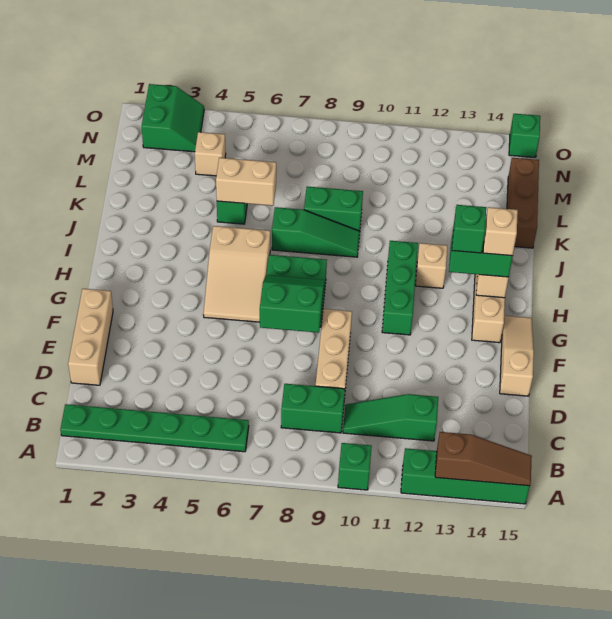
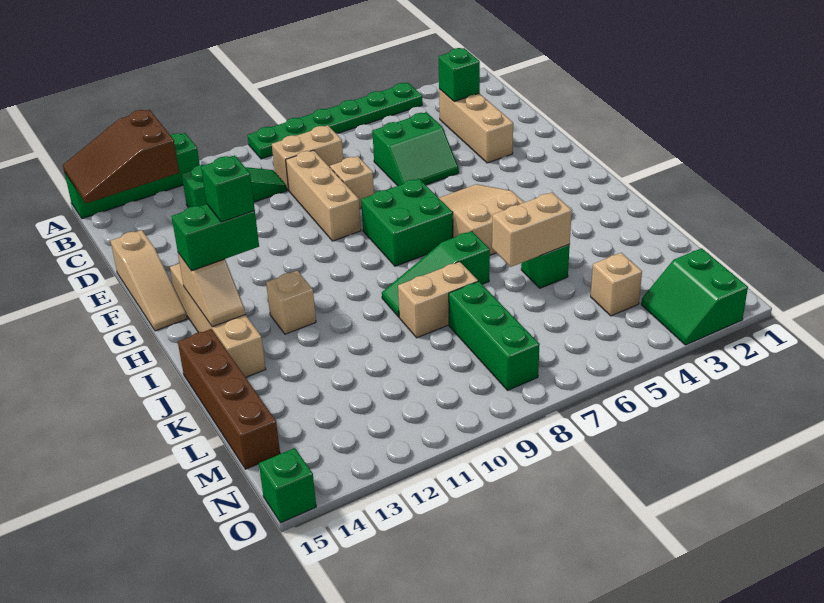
green 1x1 brick [338,443,372,490] -> green 1x1 brick moved to [439,48,480,101]
brown 1x3 slope [435,432,532,486] -> brown 2x3 slope [63,110,179,203]
green 1x6 plate [60,404,249,452] -> green 1x6 plate moved to [248,83,422,159]
green 1x2 brick [281,384,345,433] -> tan 1x2 brick [272,125,343,190]
tan 1x3 brick [68,289,113,385] -> tan 1x3 brick moved to [439,89,513,163]
green 2x2 slope [260,275,324,333] -> green 2x2 slope moved to [372,112,459,186]
green 1x3 brick [382,241,418,335] -> green 1x3 brick moved to [449,281,540,390]
tan 1x1 brick [483,207,518,256] -> tan 1x1 brick moved to [330,156,374,209]
green 1x2 brick [304,187,363,231] -> tan 1x2 brick [398,262,478,338]
brown 1x3 brick [507,158,539,248] -> brown 1x4 brick [178,329,280,469]

